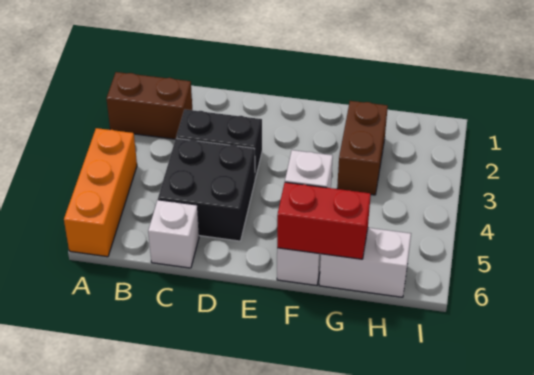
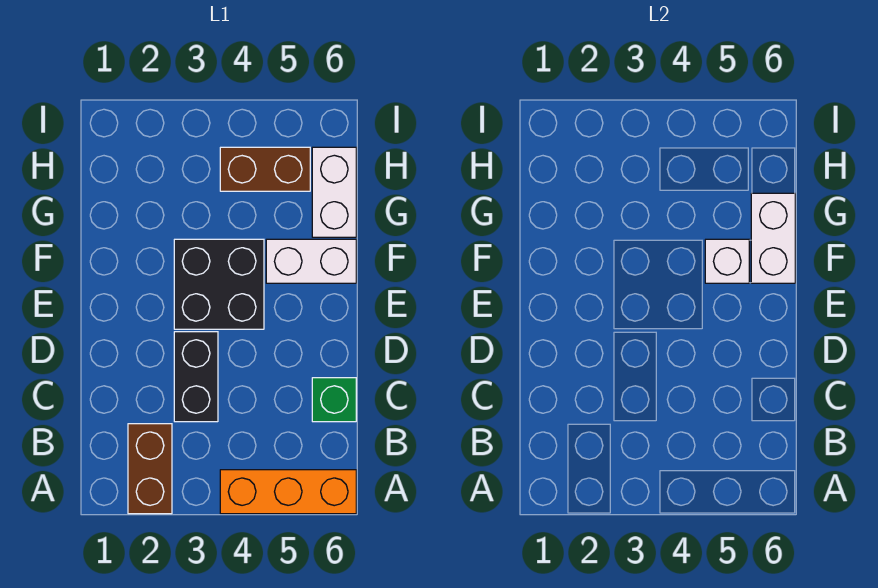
black 2x2 brick [158,138,255,241] -> black 2x2 brick moved to [174,239,264,329]
white 1x1 brick [148,200,199,268] -> green 1x1 brick [312,378,356,422]
red 1x2 brick [277,182,371,259] -> white 1x2 brick [751,193,795,283]
brown 1x2 brick [337,101,388,195] -> brown 1x2 brick moved to [220,147,310,191]

